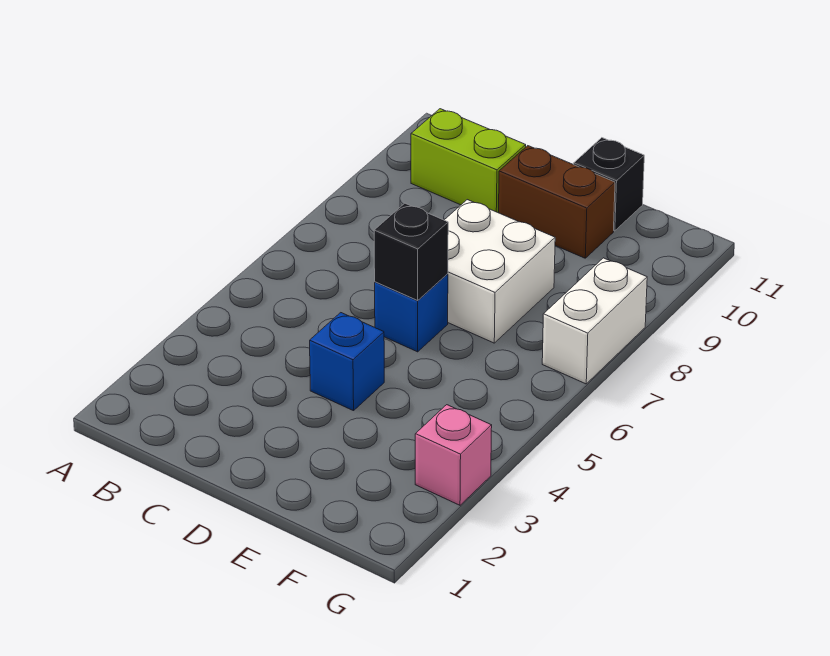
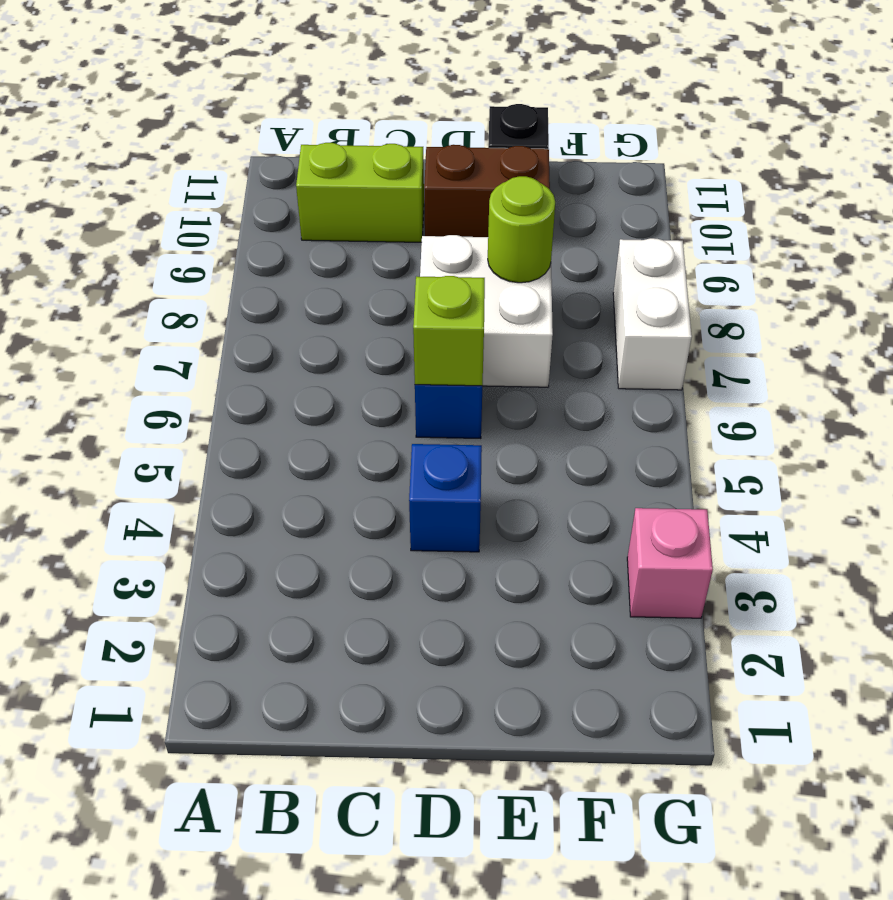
black 1x1 brick [374,203,448,300] -> lime 1x1 brick [413,276,485,386]
none -> lime 1x1 round brick [488,176,555,283]

